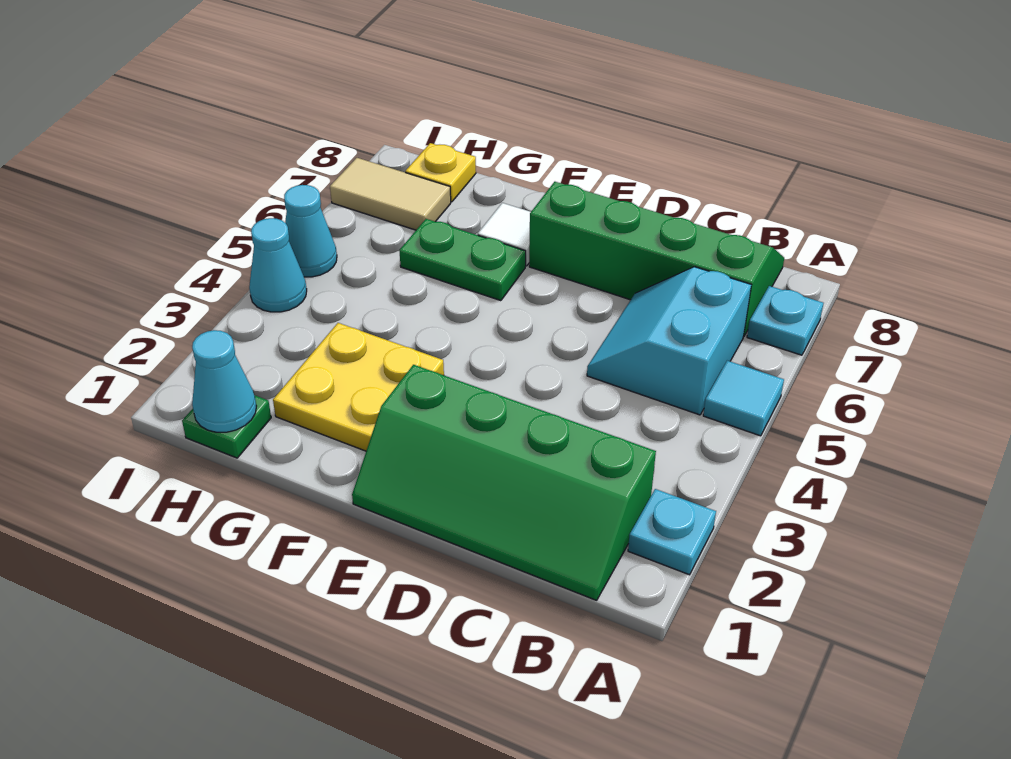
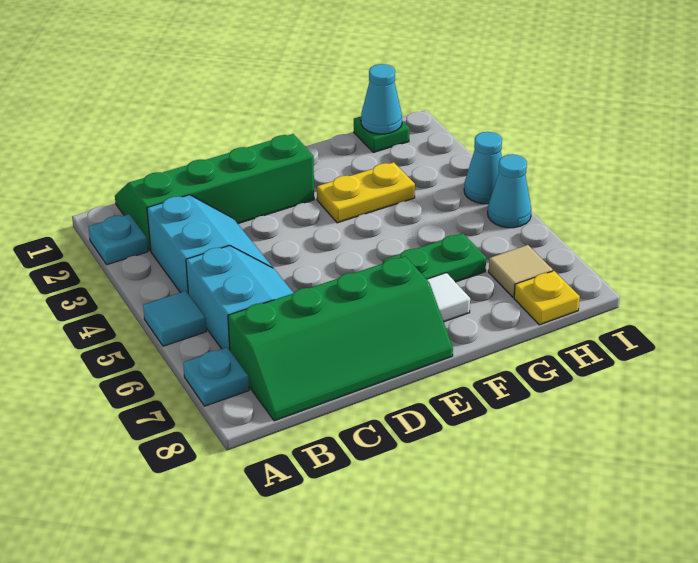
none -> cyan 2x2 slope [147,195,273,293]
yellow 2x2 plate [273,323,444,451] -> yellow 1x2 plate [317,162,415,223]
tan 1x2 tile [330,158,451,230] -> tan 1x1 tile [489,245,553,297]

